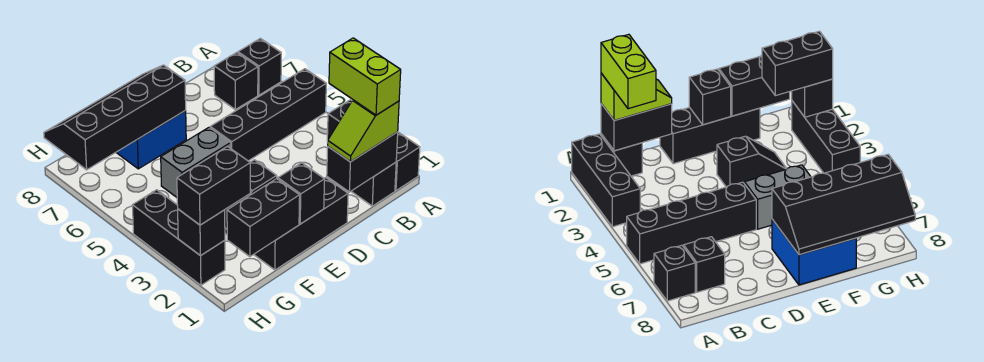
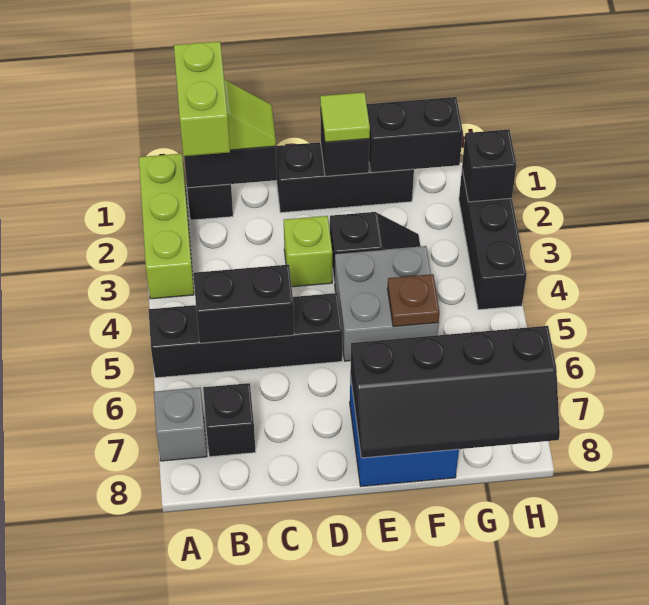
black 1x3 brick [327,100,420,191] -> lime 1x3 brick [139,154,194,299]
black 1x1 brick [238,38,281,95] -> grey 1x1 brick [154,388,207,461]
none -> lime 1x1 brick [284,216,332,287]
none -> lime 1x1 tile [320,92,370,142]
grey 1x2 brick [161,127,231,197] -> grey 2x2 brick [335,246,439,361]
none -> brown 1x1 plate [387,274,440,327]
black 1x2 brick [177,147,250,225] -> black 1x2 brick moved to [193,265,294,343]

